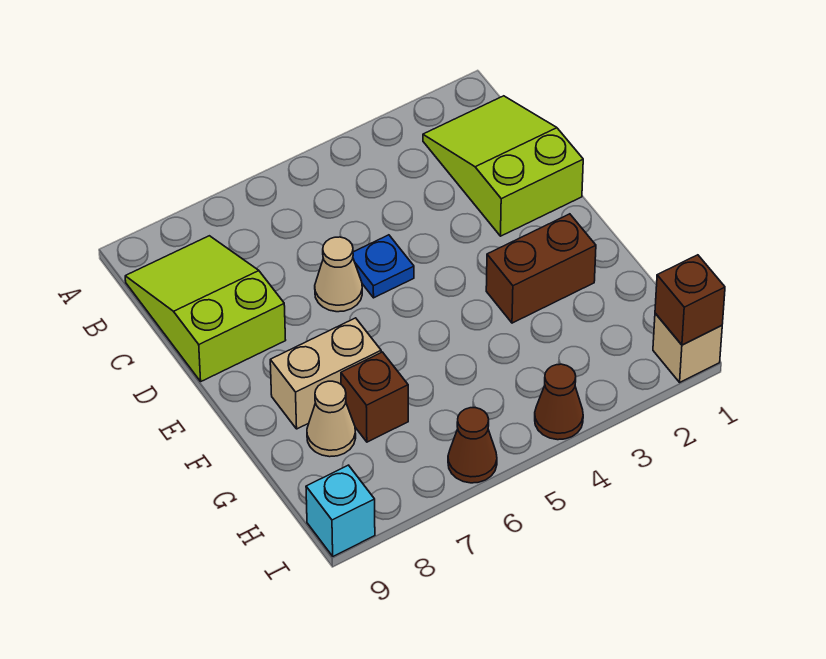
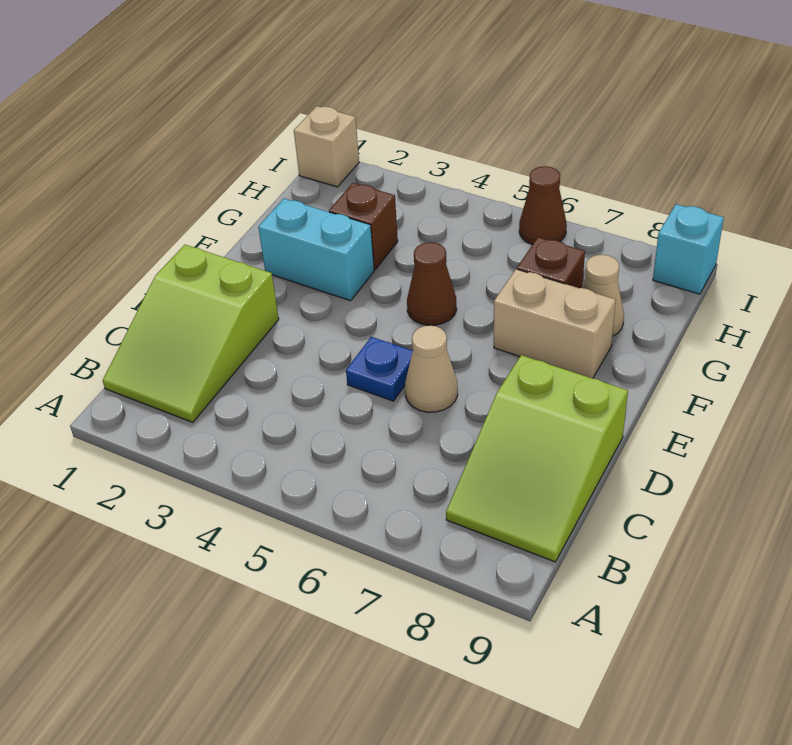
brown 1x2 brick [486,214,596,323] -> cyan 1x2 brick [258,199,374,301]
brown 1x1 brick [655,255,725,345] -> brown 1x1 brick moved to [329,183,398,270]
brown 1x1 cone [535,364,583,440] -> brown 1x1 cone moved to [407,242,457,325]

